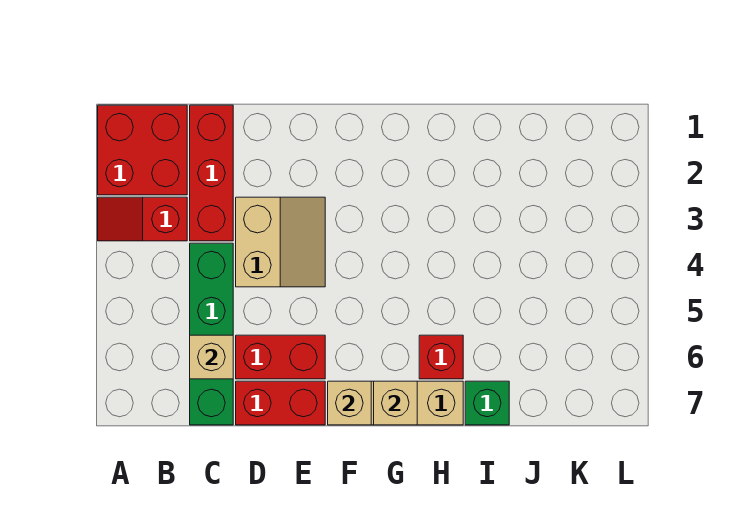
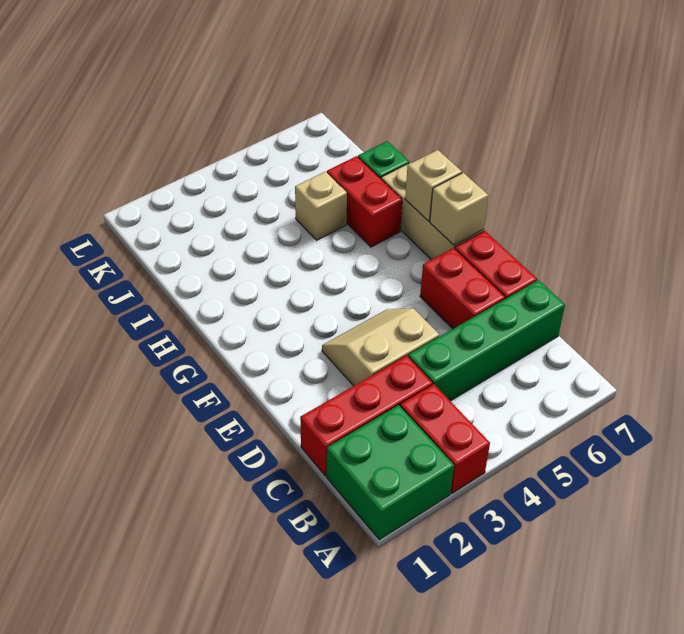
red 2x2 brick [98,105,187,195] -> green 2x2 brick [327,405,454,540]
red 1x2 slope [98,197,187,241] -> red 1x2 brick [400,384,490,494]
tan 1x1 brick [190,335,233,379] -> tan 1x1 brick moved to [295,171,347,240]
red 1x1 brick [419,335,463,379] -> red 1x2 brick [327,156,402,247]

